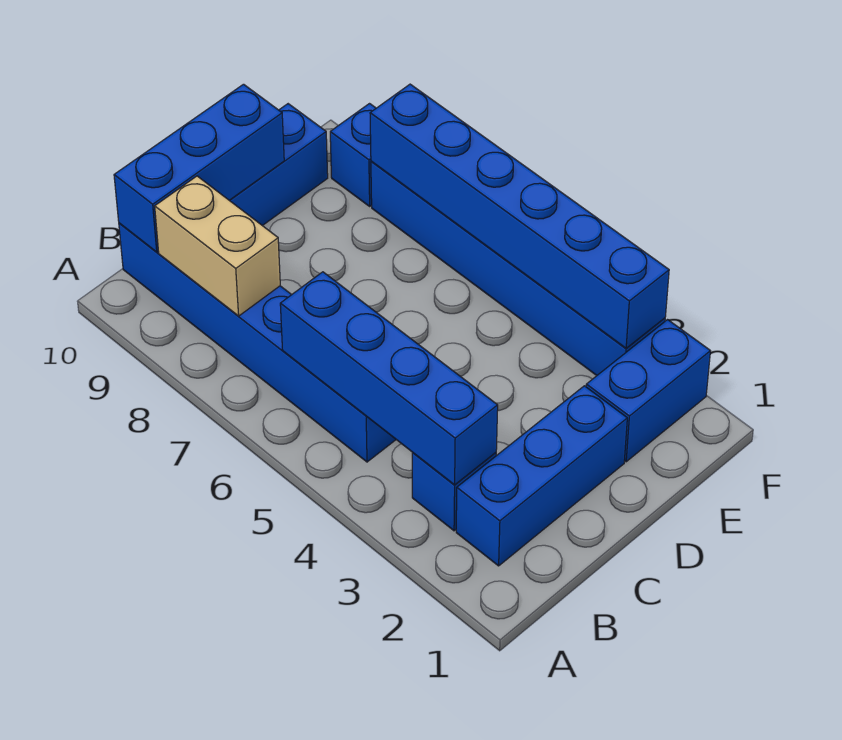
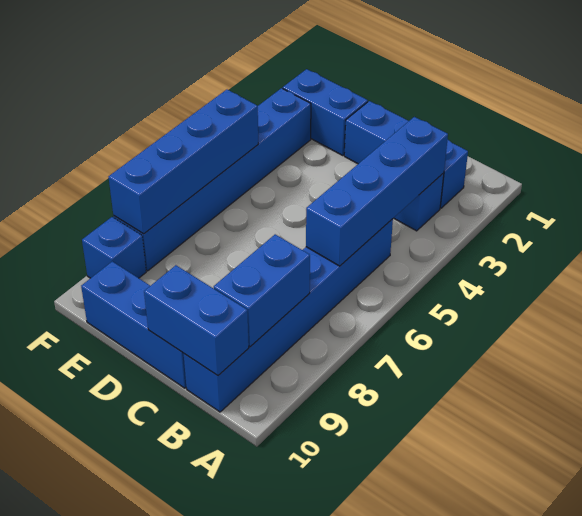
tan 1x2 brick [155,176,280,316] -> blue 1x2 brick [214,234,310,347]
blue 1x3 brick [114,84,284,252] -> blue 1x2 brick [144,265,249,376]
blue 1x6 brick [370,84,669,348] -> blue 1x4 brick [109,90,258,234]

